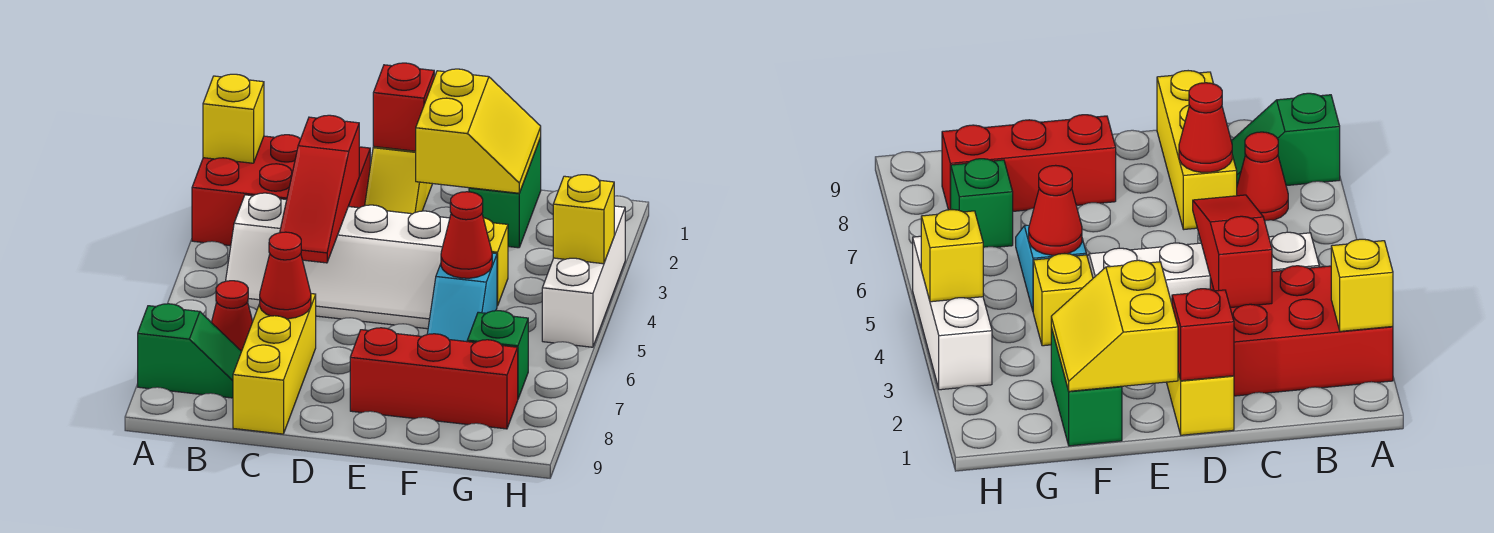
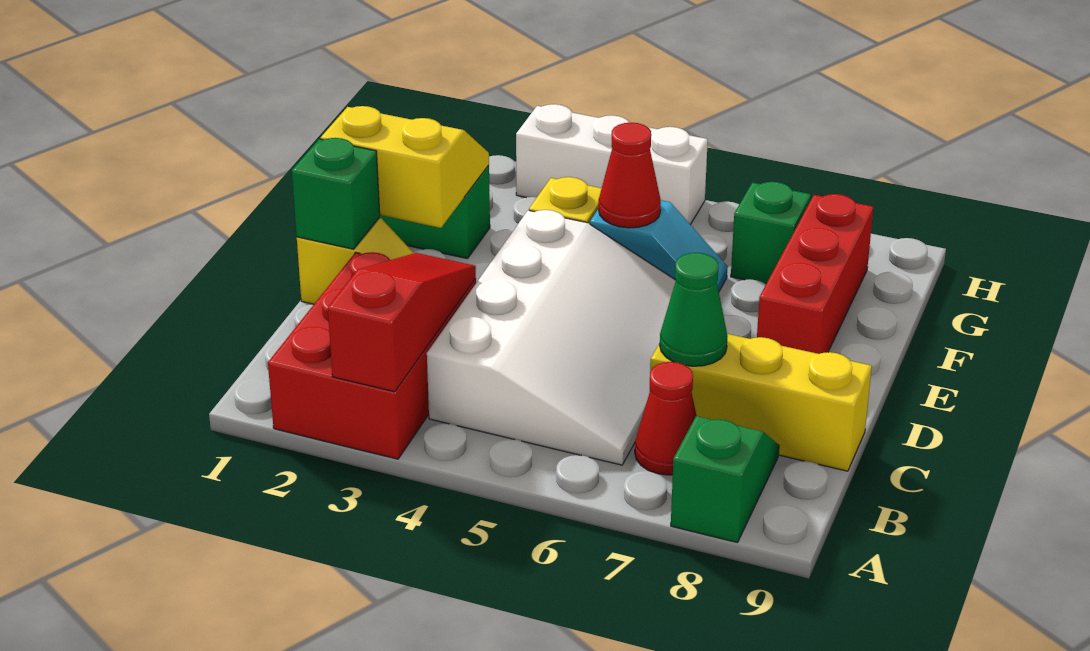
yellow 1x1 brick [203,74,264,163] -> none
white 2x4 slope [226,193,450,329] -> white 3x4 slope [427,210,676,465]
red 1x3 slope [280,115,359,263] -> red 1x3 slope turned to [328,253,476,392]
red 1x1 cone [260,232,311,319] -> green 1x1 cone [660,253,727,366]
red 1x1 brick [373,63,434,151] -> green 1x1 brick [292,138,380,249]
yellow 1x1 brick [553,175,614,264] -> none

